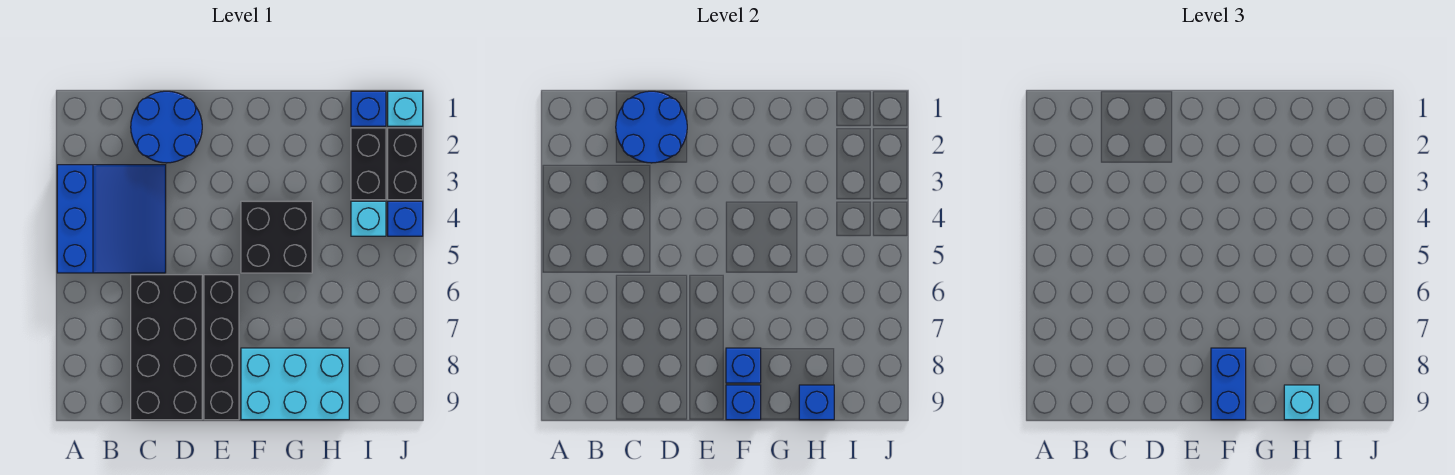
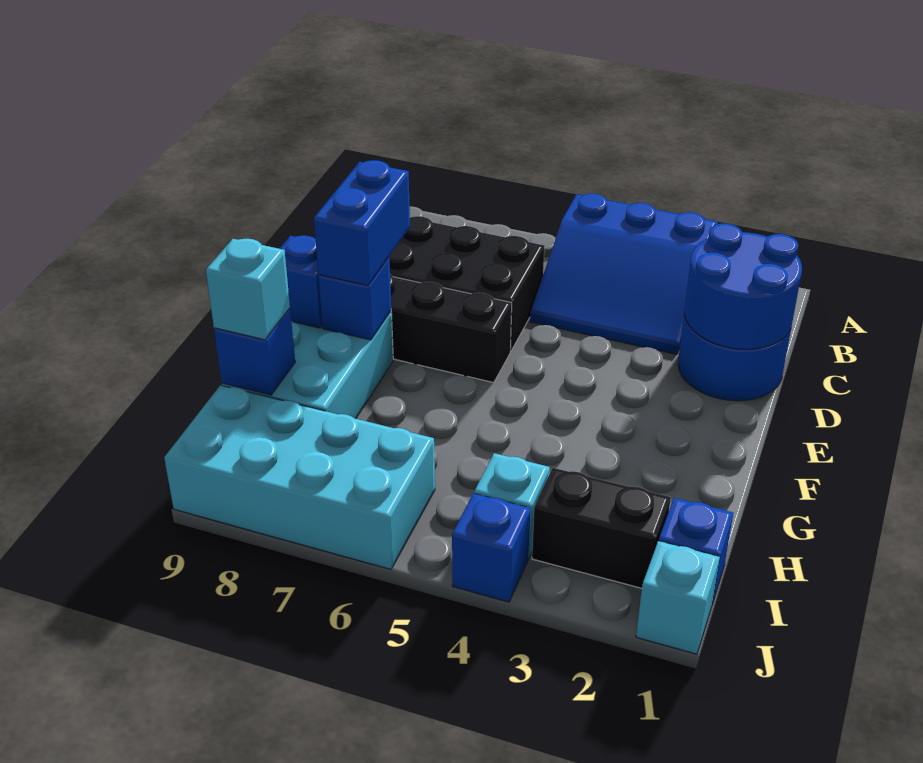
black 2x2 brick [241,201,312,273] -> none
blue 1x2 brick [1211,348,1246,420] -> blue 1x2 brick turned to [314,160,410,285]
none -> cyan 2x4 brick [164,385,435,569]
black 1x2 brick [388,128,423,200] -> none

